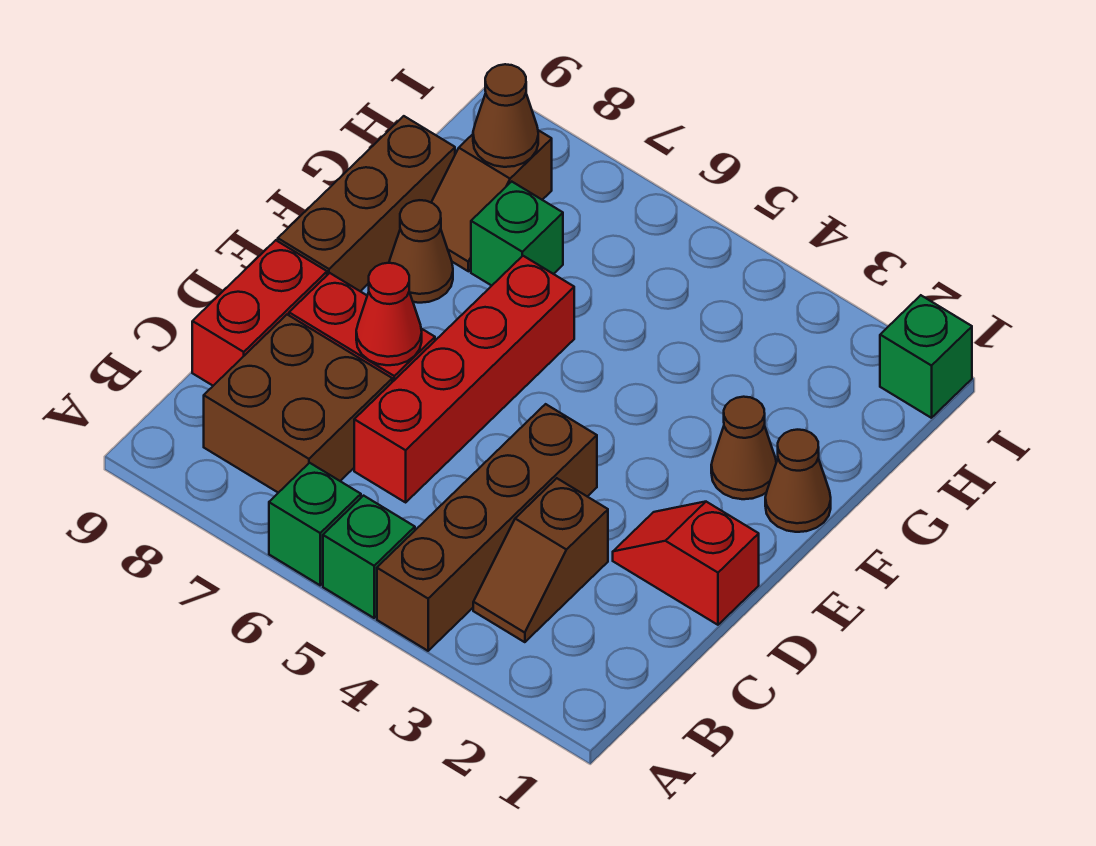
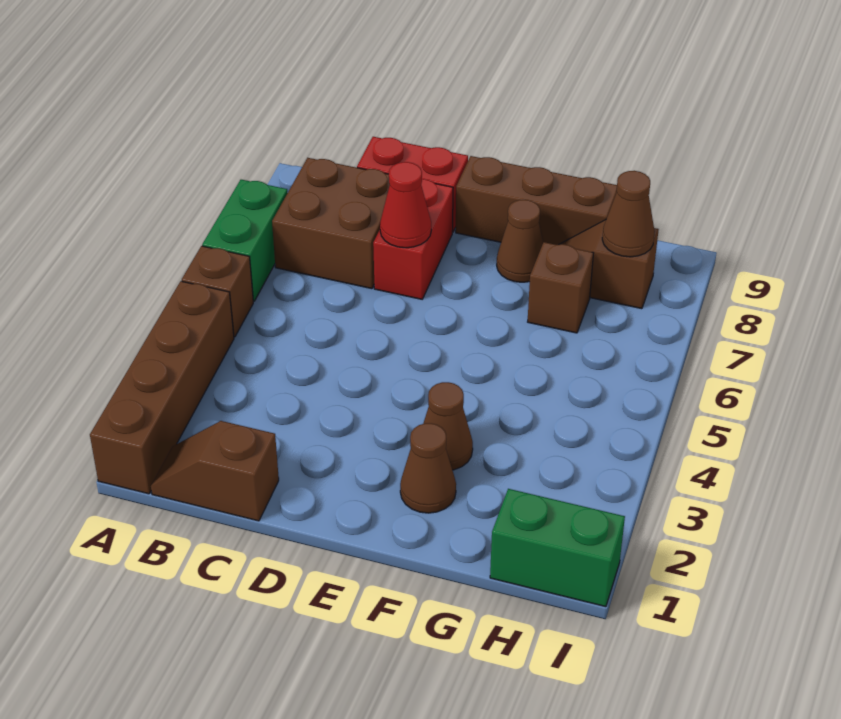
brown 1x4 brick [377,404,597,651] -> brown 1x4 brick turned to [90,281,234,494]
green 1x1 brick [323,496,415,618] -> brown 1x1 brick [182,246,253,337]
green 1x1 brick [269,463,361,585] -> green 1x2 brick [202,180,288,301]
brown 1x2 slope [473,478,608,642] -> brown 1x2 slope moved to [151,421,279,521]
red 1x4 brick [354,256,574,502] -> none
red 1x2 slope [613,502,759,625] -> none
brown 1x1 cone [765,430,831,532] -> brown 1x1 cone moved to [423,382,473,470]
green 1x1 brick [471,182,563,286] -> brown 1x1 brick [528,242,593,333]
green 1x1 brick [880,295,972,418] -> green 1x2 brick [490,489,625,607]

